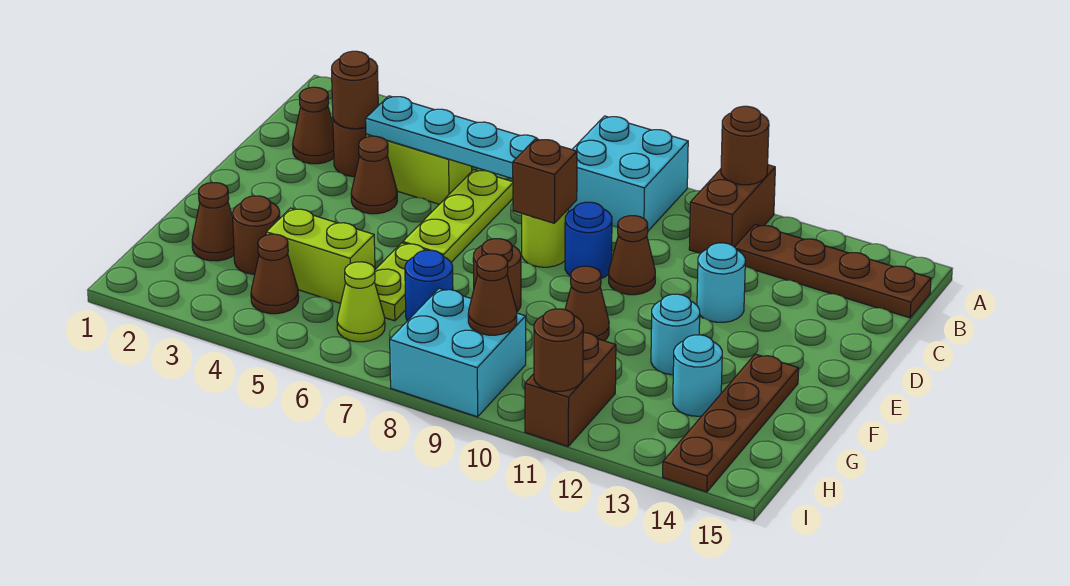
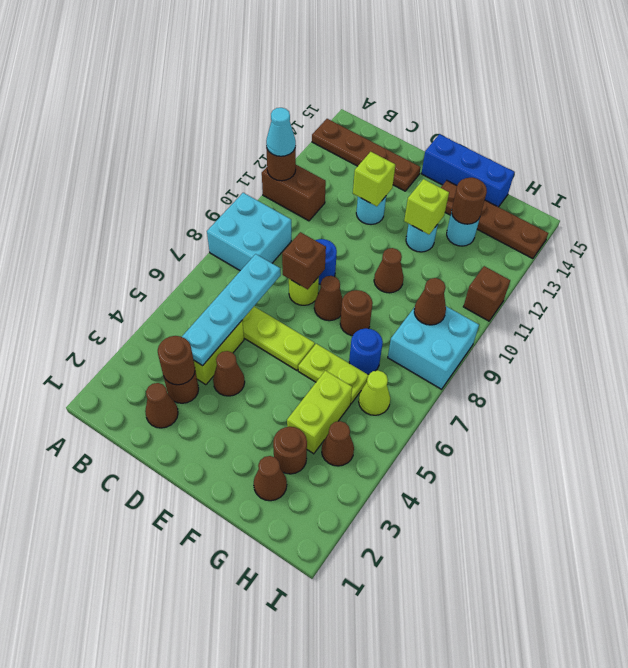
none -> cyan 1x1 cone [266,108,296,156]
brown 1x4 plate [735,225,931,318] -> brown 1x4 plate turned to [312,119,421,191]
brown 1x1 cone [609,216,655,295] -> brown 1x1 cone moved to [314,276,343,321]
none -> lime 1x1 brick [353,152,395,206]
none -> blue 1x3 brick [421,134,514,207]
none -> lime 1x1 brick [404,179,449,234]
brown 1x2 brick [525,333,616,446] -> brown 1x1 brick [463,266,510,321]
brown 1x1 round brick [534,309,583,391] -> brown 1x1 round brick moved to [452,178,487,224]

